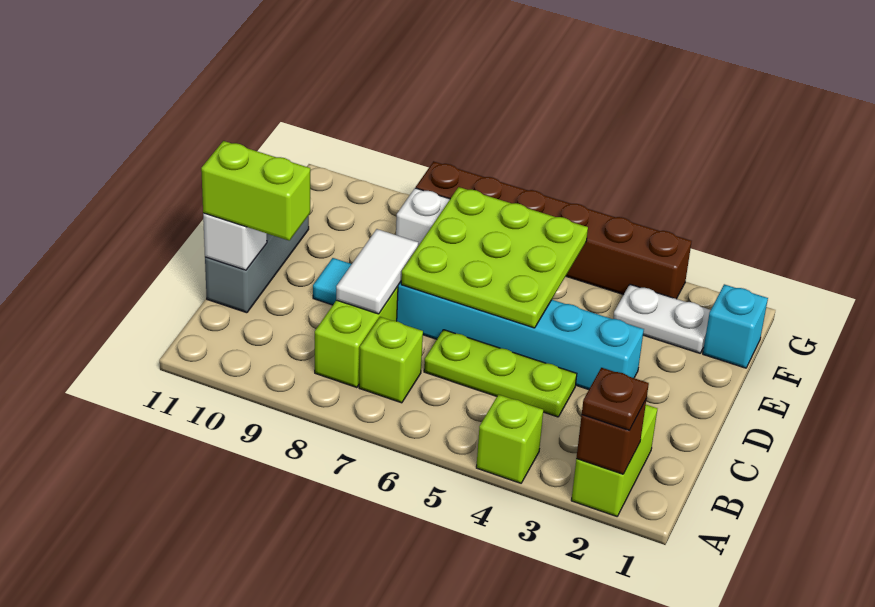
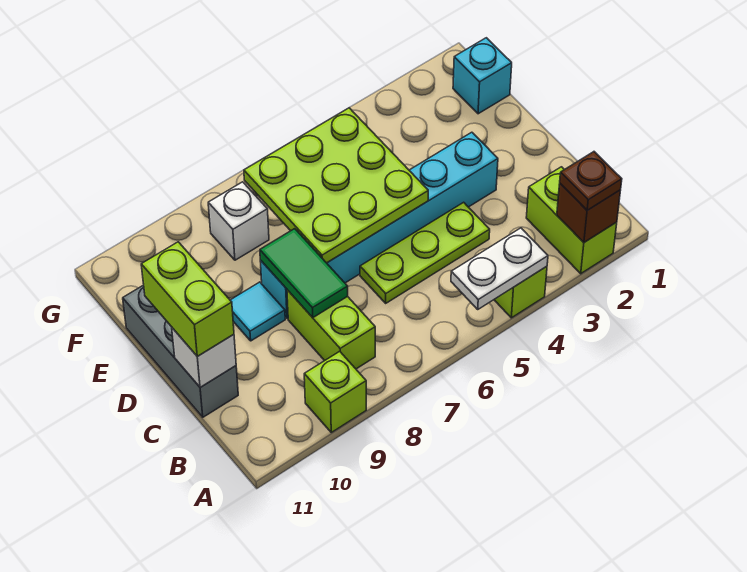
lime 1x1 brick [359,317,423,403] -> lime 1x1 brick moved to [304,351,366,432]
white 1x2 tile [336,229,418,314] -> green 1x2 tile [260,229,348,318]
lime 1x2 brick [201,141,310,241] -> lime 1x2 brick turned to [141,242,234,356]
white 1x2 plate [613,284,711,353] -> white 1x2 plate moved to [451,228,548,309]
brown 1x6 brick [416,161,692,299] -> none

